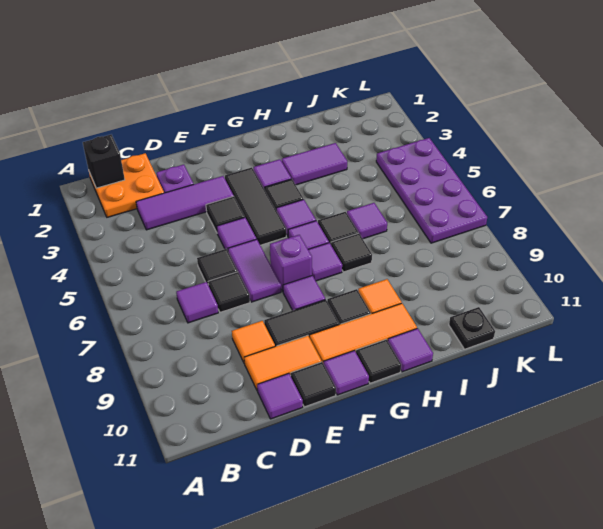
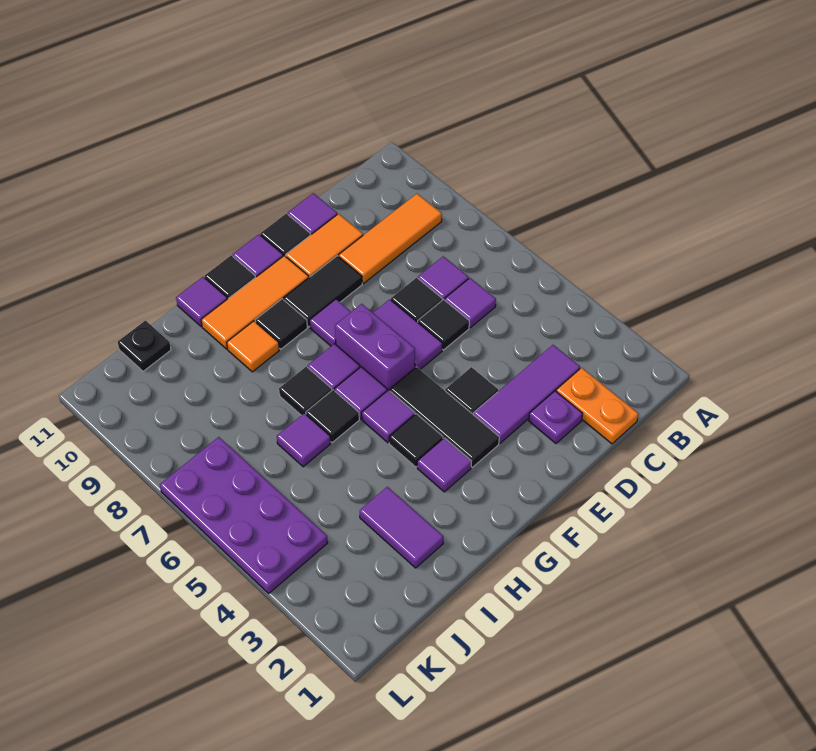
orange 2x2 plate [89,153,164,217] -> orange 1x2 plate [556,368,639,444]
black 1x1 brick [83,135,125,188] -> none
orange 1x1 tile [232,321,275,364] -> orange 1x3 tile [339,194,442,283]
purple 1x1 tile [217,218,256,250] -> purple 1x1 tile moved to [445,278,496,328]
purple 1x1 brick [270,235,312,292] -> purple 1x2 brick [335,304,415,391]
purple 1x2 tile [282,143,347,185] -> purple 1x2 tile turned to [360,487,443,568]

